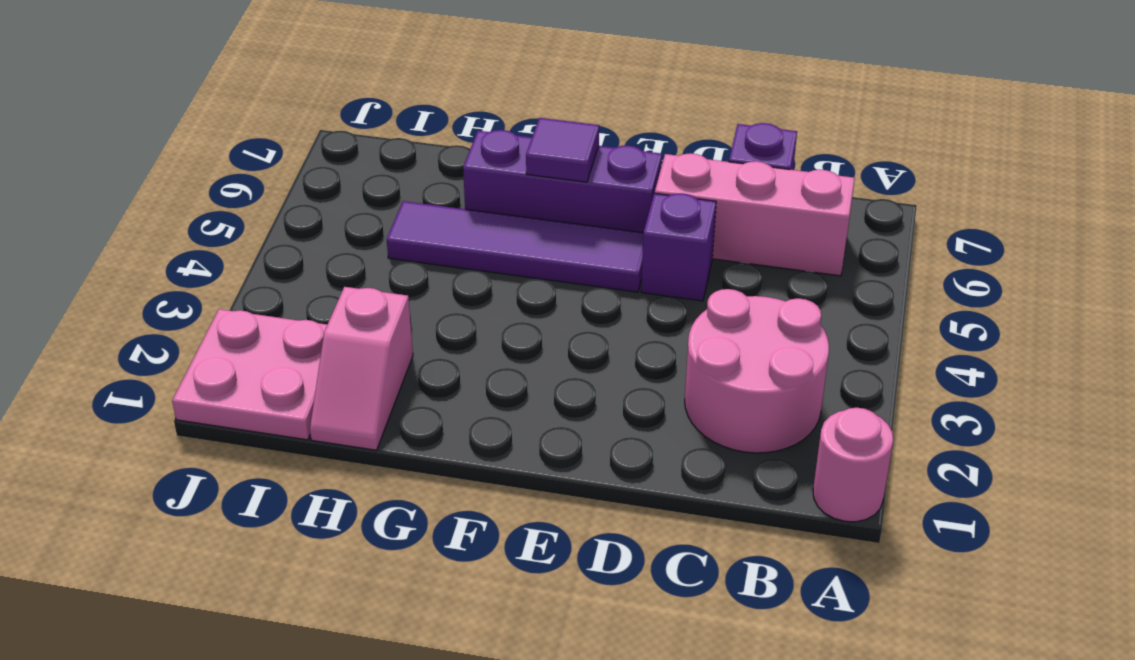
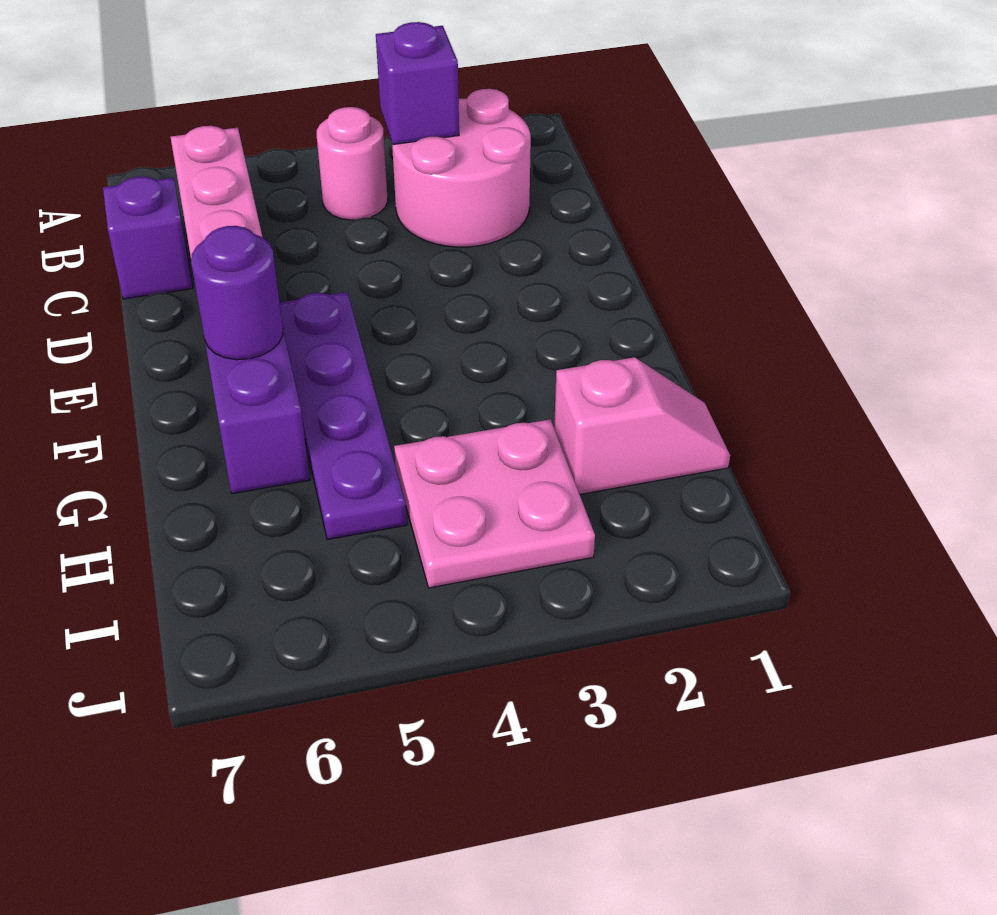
pink 1x1 round brick [813,408,893,522] -> pink 1x1 round brick moved to [317,107,388,220]
purple 1x1 brick [641,193,716,301] -> purple 1x1 brick moved to [376,22,459,145]
purple 1x4 tile [387,201,643,292] -> purple 1x4 plate [280,292,407,539]
purple 1x1 tile [526,118,599,182] -> purple 1x1 round brick [191,226,283,360]
pink 2x2 plate [172,309,327,440] -> pink 2x2 plate moved to [394,419,595,588]

